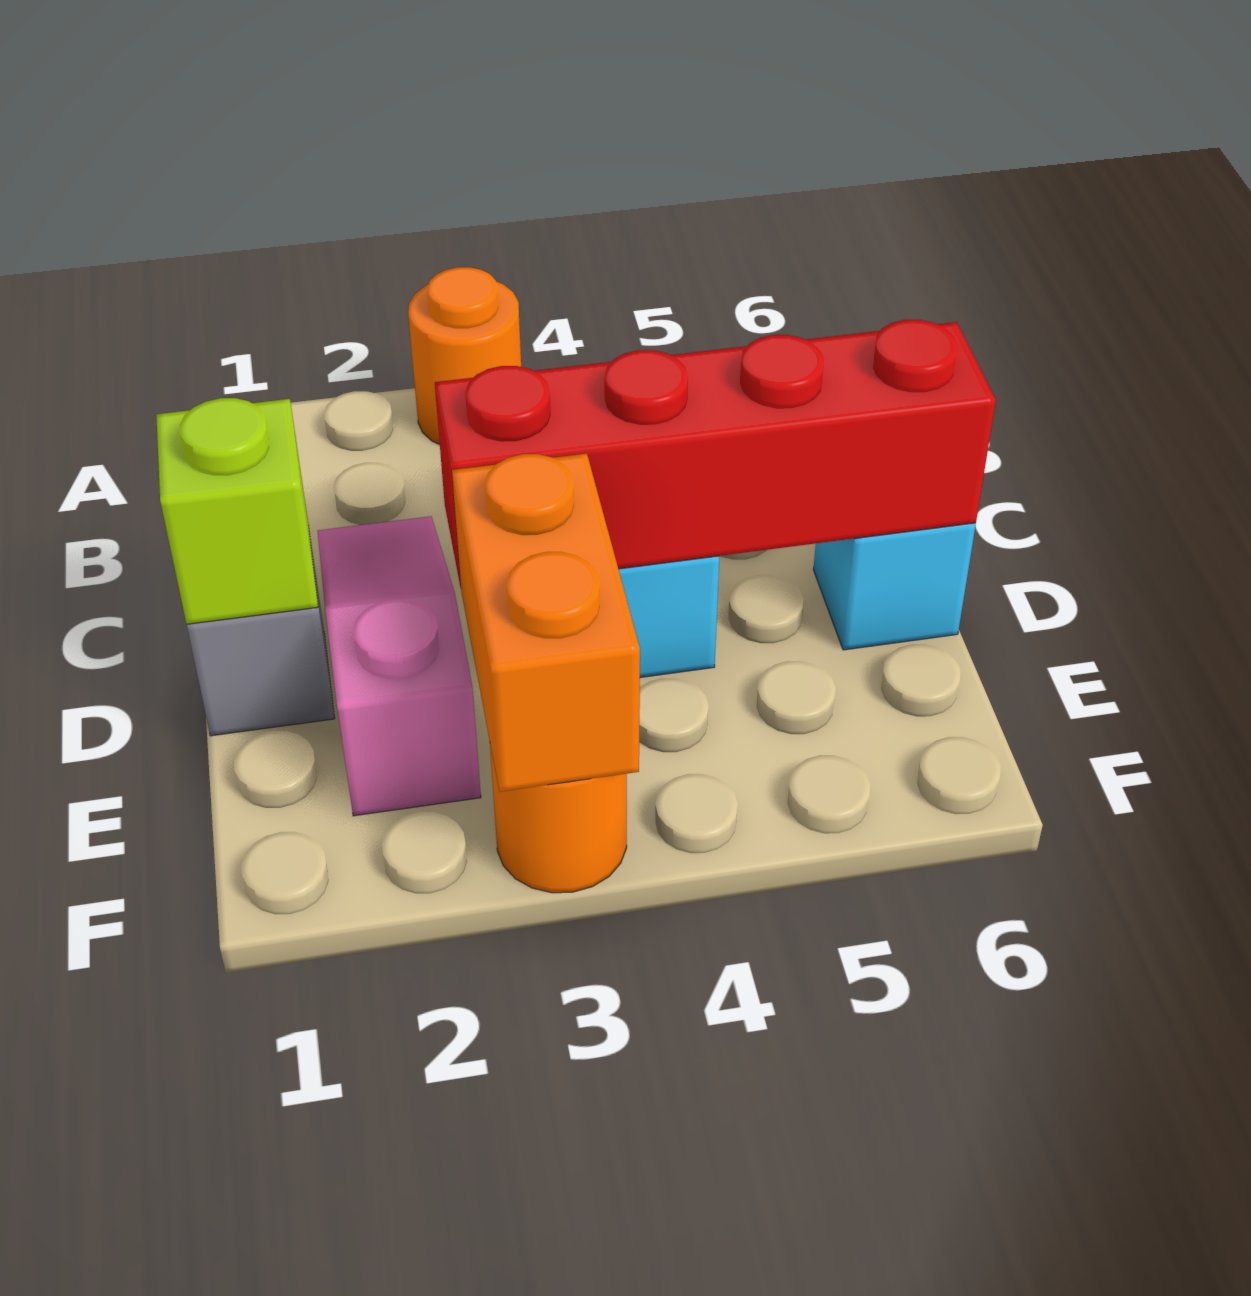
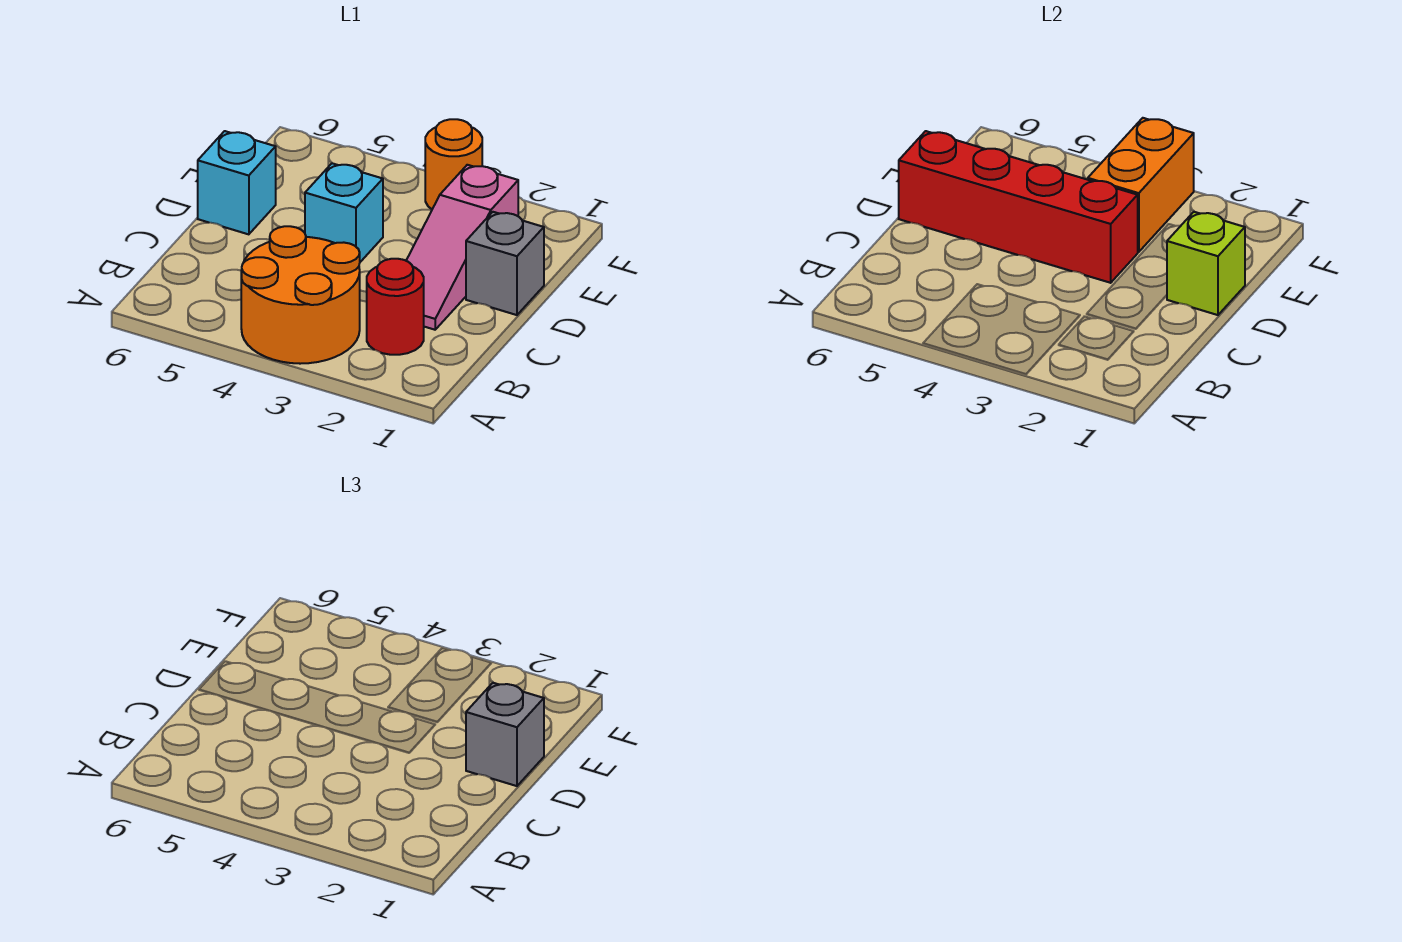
orange 1x1 round brick [408,267,521,445] -> orange 2x2 round brick [241,226,360,364]
none -> red 1x1 round brick [367,259,424,355]
none -> grey 1x1 brick [466,683,544,786]

